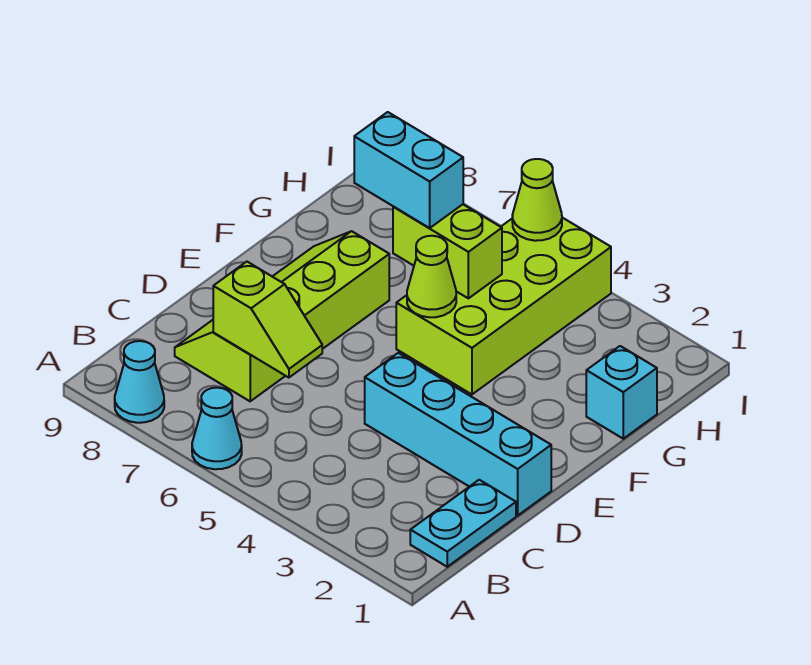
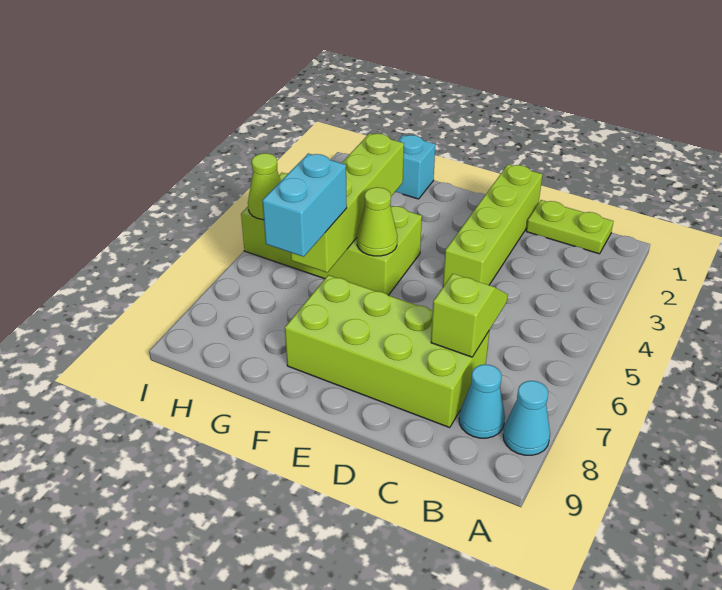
cyan 1x1 cone [192,388,242,469] -> cyan 1x1 cone moved to [459,364,505,438]
cyan 1x2 plate [410,480,516,567] -> lime 1x2 plate [526,200,613,254]
lime 2x4 slope [175,231,389,401] -> lime 2x4 brick [285,275,489,427]
cyan 1x4 brick [365,353,551,515] -> lime 1x4 brick [443,164,543,287]
lime 1x2 brick [393,204,502,298] -> lime 1x4 brick [291,133,404,272]

